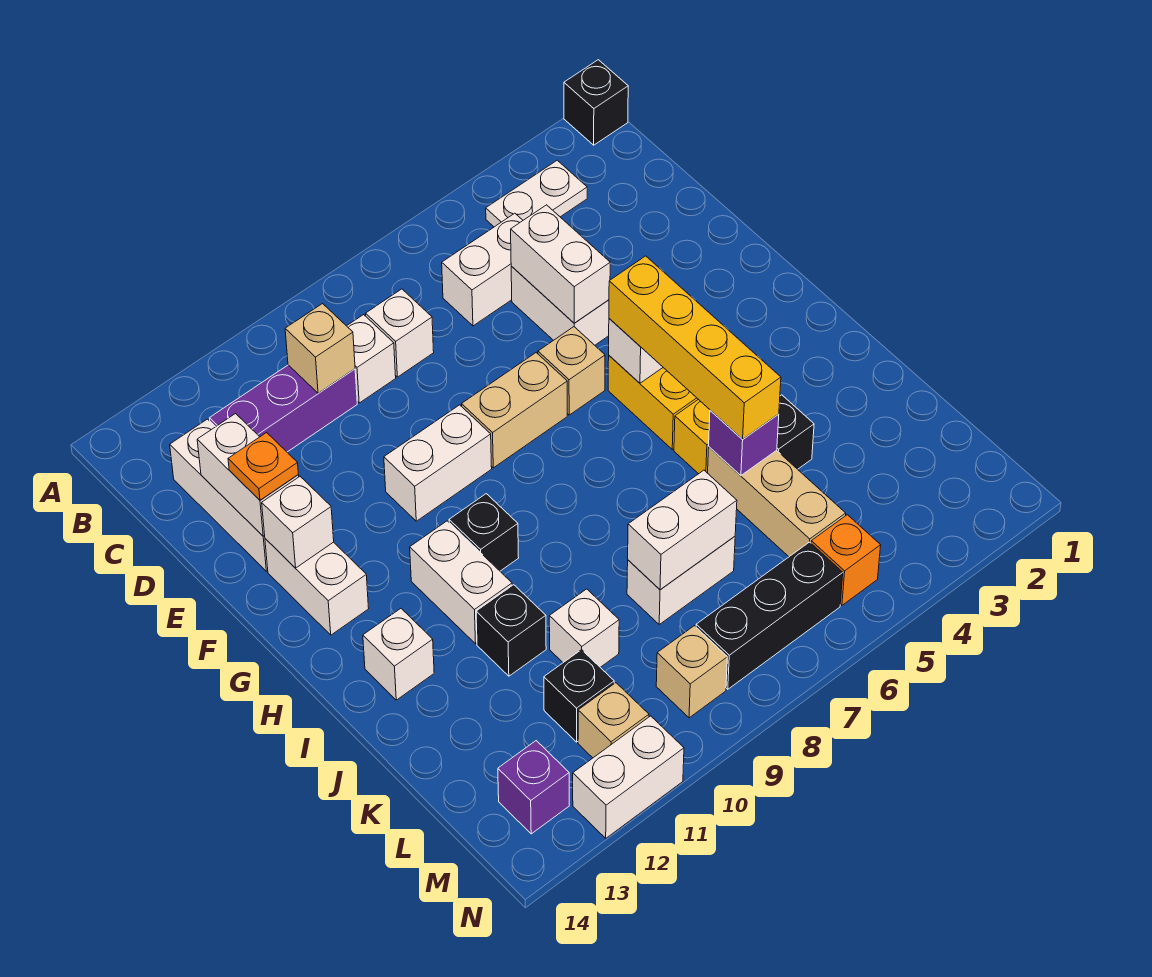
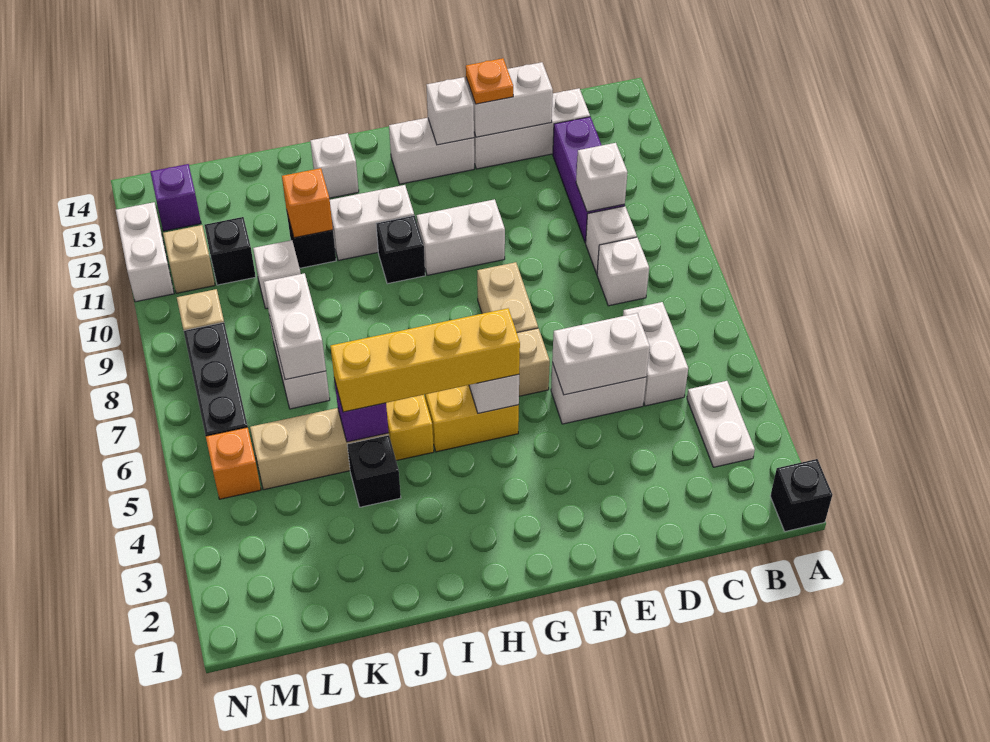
tan 1x1 brick [285,304,355,393] -> white 1x1 brick [576,143,627,212]
white 1x2 brick [384,405,492,521] -> white 1x2 brick turned to [417,199,505,275]
none -> orange 1x1 brick [282,168,333,238]

